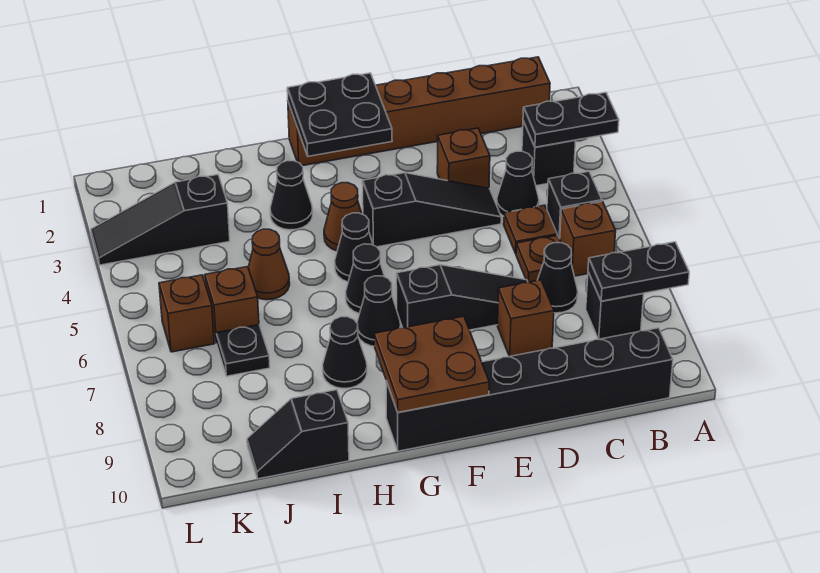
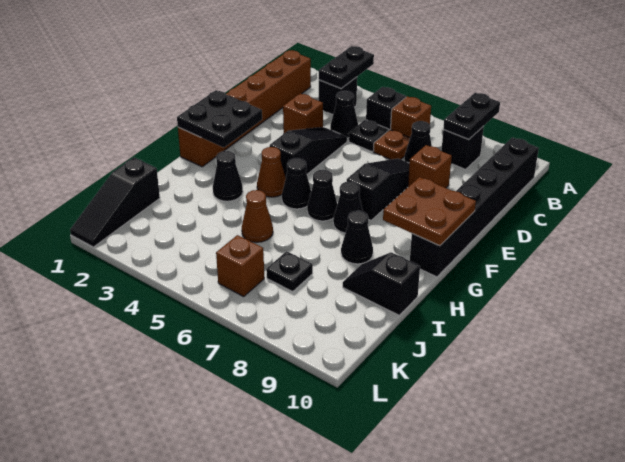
brown 1x1 plate [504,205,557,254] -> black 1x1 plate [349,120,389,152]
black 1x2 slope [247,390,349,479] -> black 1x2 slope turned to [343,252,420,315]
black 1x3 slope [91,175,230,265] -> black 1x3 slope moved to [70,157,160,247]
brown 1x1 brick [205,267,259,343] -> none

